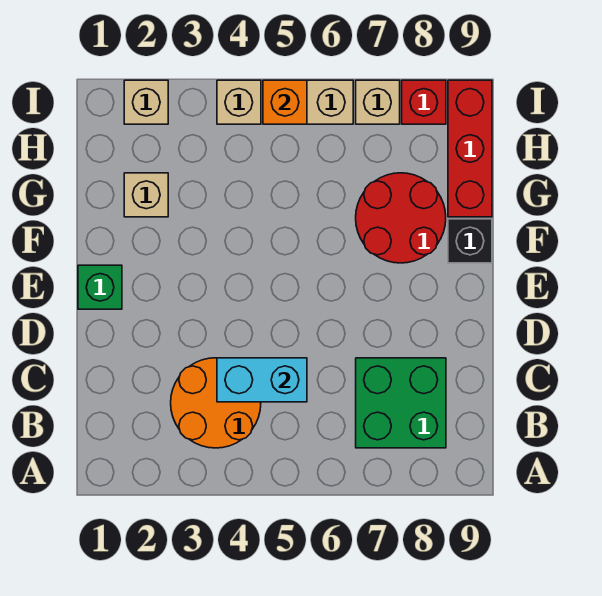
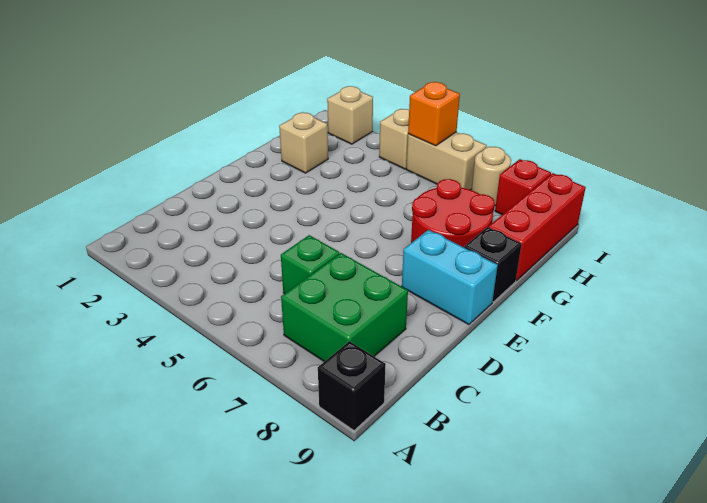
none -> black 1x1 brick [318,341,386,430]
orange 2x2 round brick [171,358,261,448] -> none
cyan 1x2 brick [217,358,307,402] -> cyan 1x2 brick moved to [402,230,498,325]
green 1x1 brick [78,265,122,309] -> green 1x1 brick moved to [281,235,339,294]
tan 1x1 brick [356,80,400,124] -> tan 1x1 round brick [472,147,511,206]

